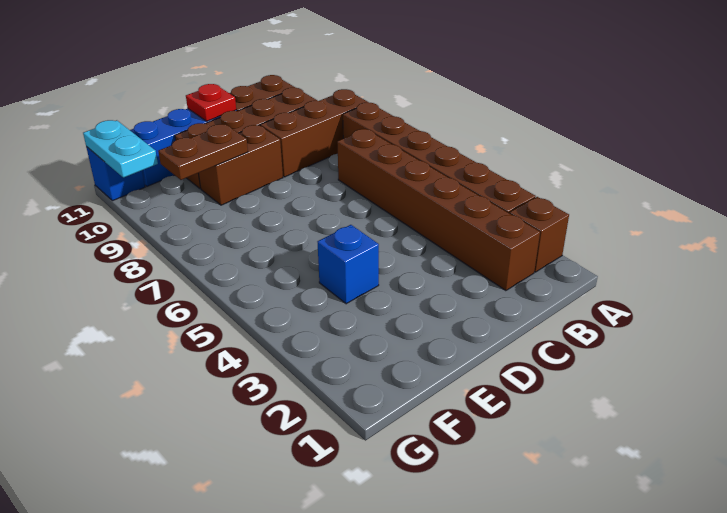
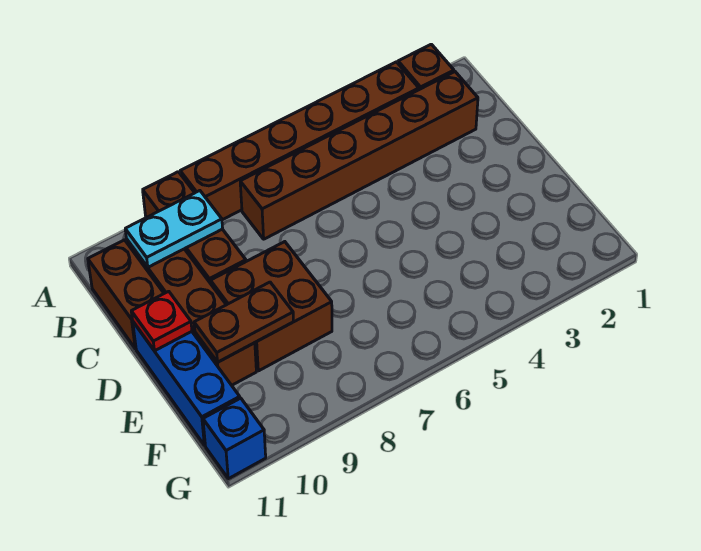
brown 1x2 brick [199,125,283,205] -> brown 2x2 brick [211,242,332,371]
blue 1x1 brick [318,225,379,304] -> none
brown 1x2 plate [158,124,248,180] -> brown 1x2 plate turned to [194,282,293,362]
cyan 1x2 plate [83,120,158,178] -> cyan 1x2 plate moved to [125,191,223,267]

